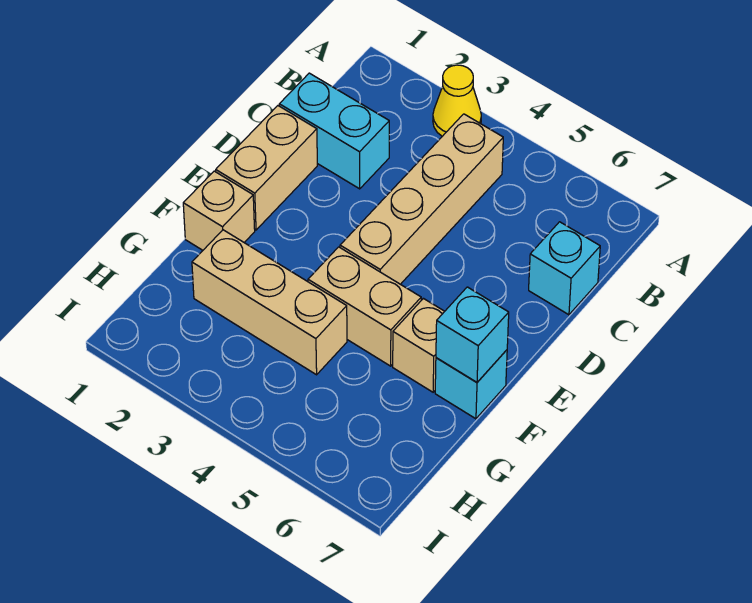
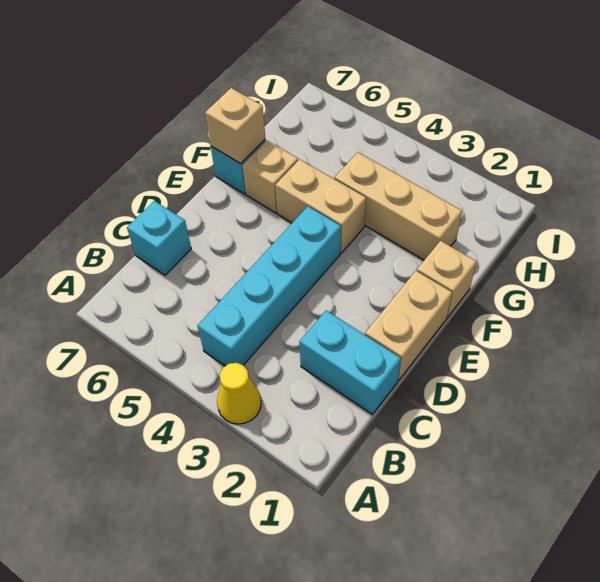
tan 1x4 brick [340,114,503,284] -> cyan 1x4 brick [197,206,341,366]
cyan 1x1 brick [436,287,509,382] -> tan 1x1 brick [205,88,265,164]

